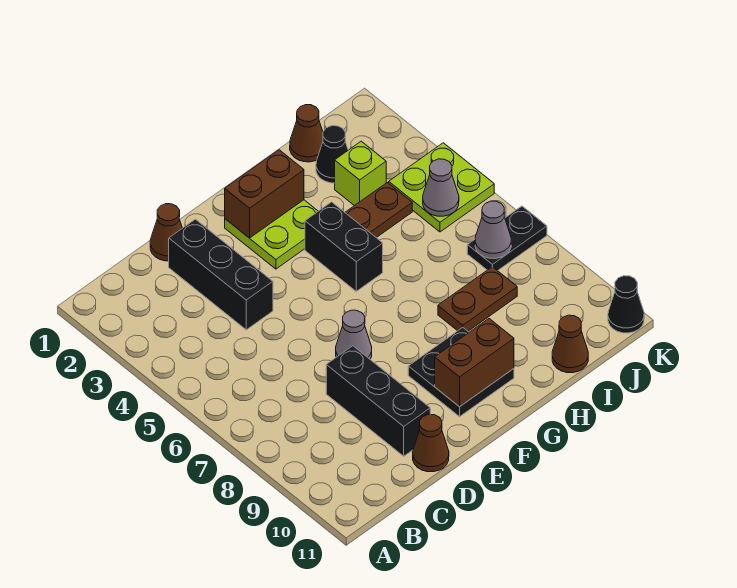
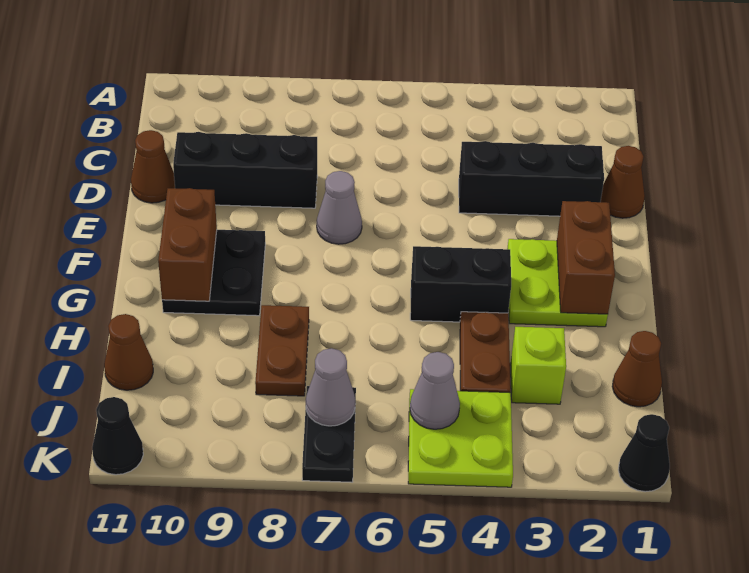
black 1x1 cone [316,126,348,183] -> black 1x1 cone moved to [618,414,670,492]

